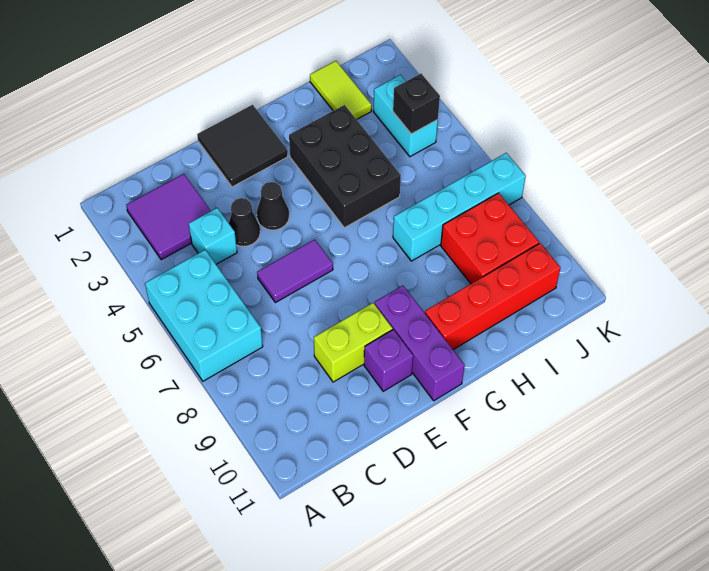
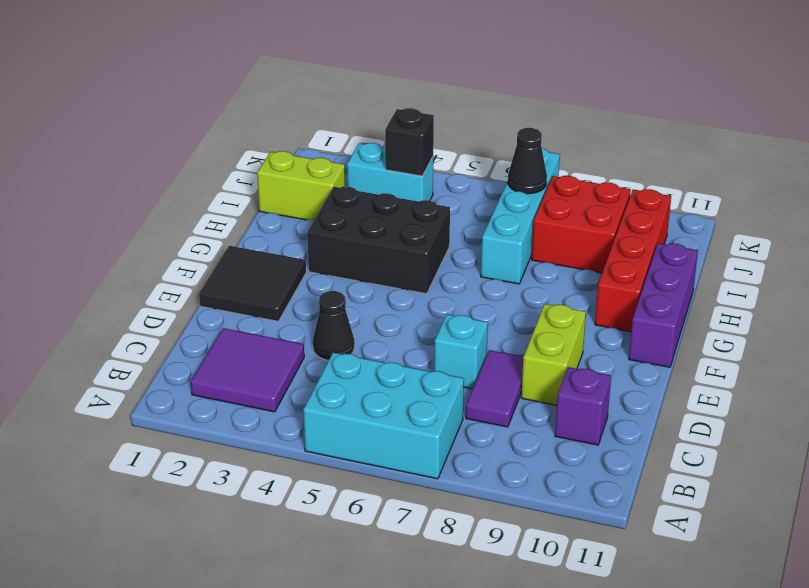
cyan 1x1 brick [189,208,237,264] -> cyan 1x1 brick moved to [434,314,488,389]
purple 1x2 tile [257,239,333,303] -> purple 1x2 tile moved to [466,350,523,427]
black 1x1 cone [257,182,289,230] -> black 1x1 cone moved to [508,128,547,194]
purple 1x1 brick [364,330,413,391] -> purple 1x1 brick moved to [555,367,611,445]
purple 1x3 brick [375,286,465,401] -> purple 1x3 brick turned to [629,243,698,367]
lime 1x2 tile [310,61,371,119] -> lime 1x2 brick [257,151,345,220]

